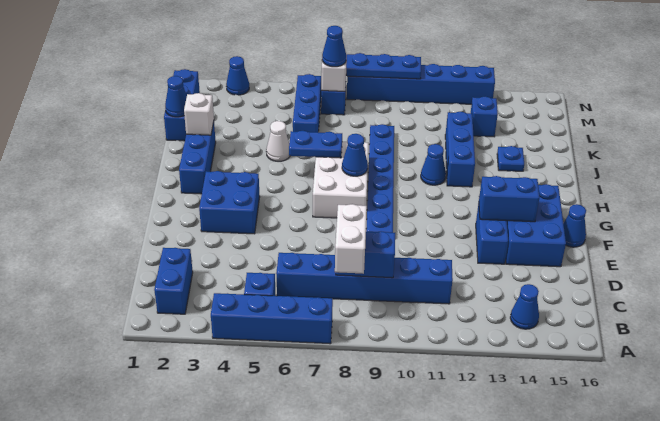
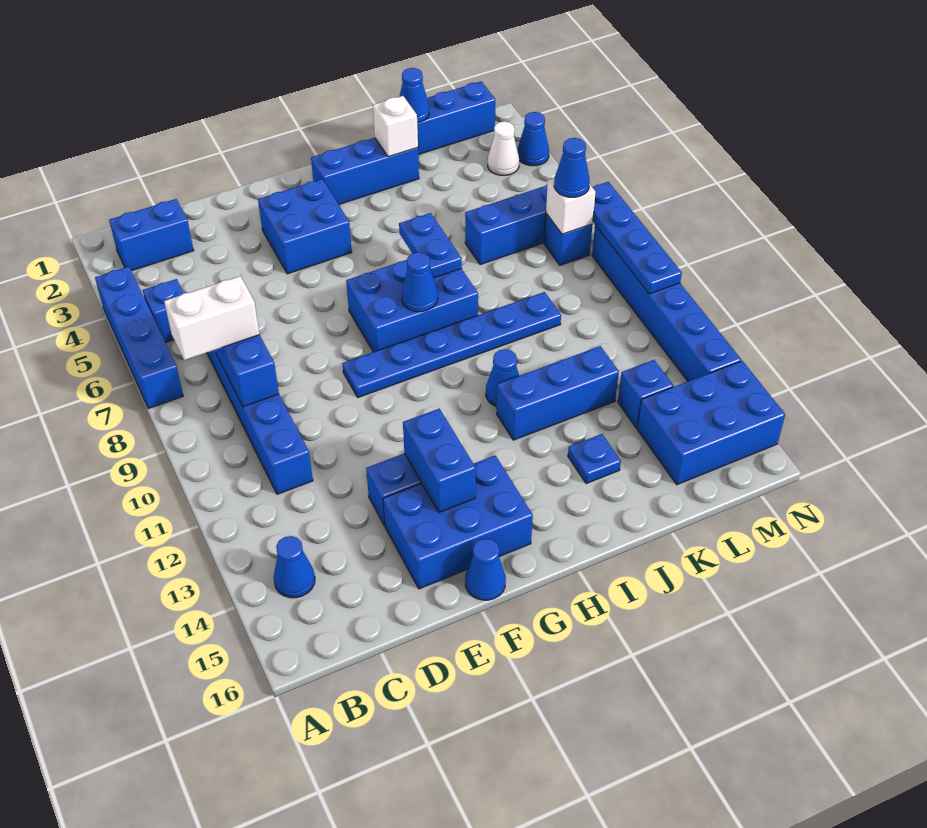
white 2x3 brick [313,142,369,218] -> blue 2x3 brick [346,260,478,352]
white 1x1 cone [266,121,290,162] -> white 1x1 cone moved to [488,121,519,175]
none -> blue 2x3 brick [637,361,785,485]

